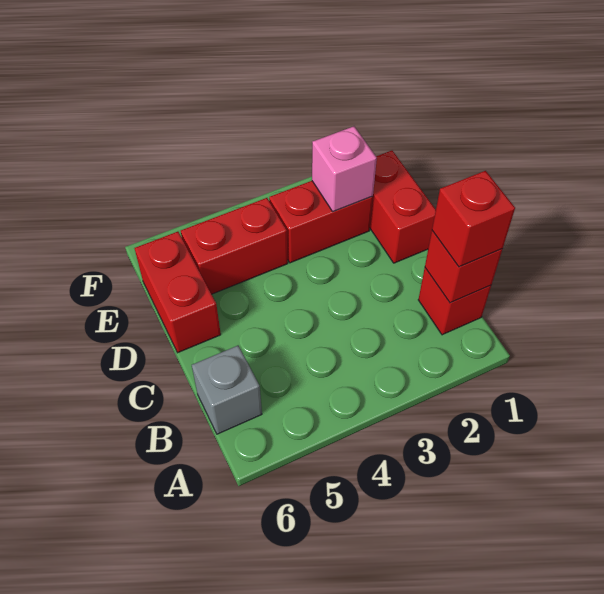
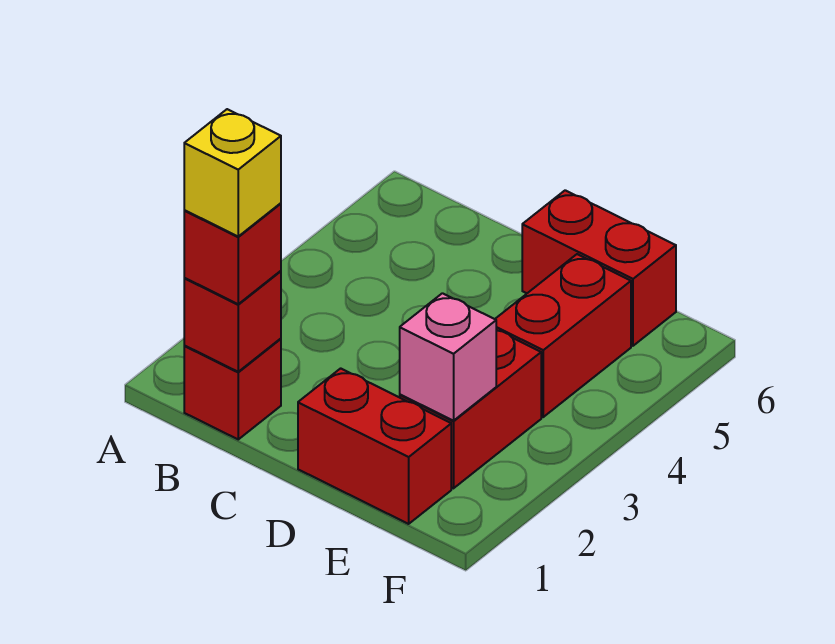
none -> yellow 1x1 brick [184,109,281,236]
grey 1x1 brick [192,346,262,434] -> none

